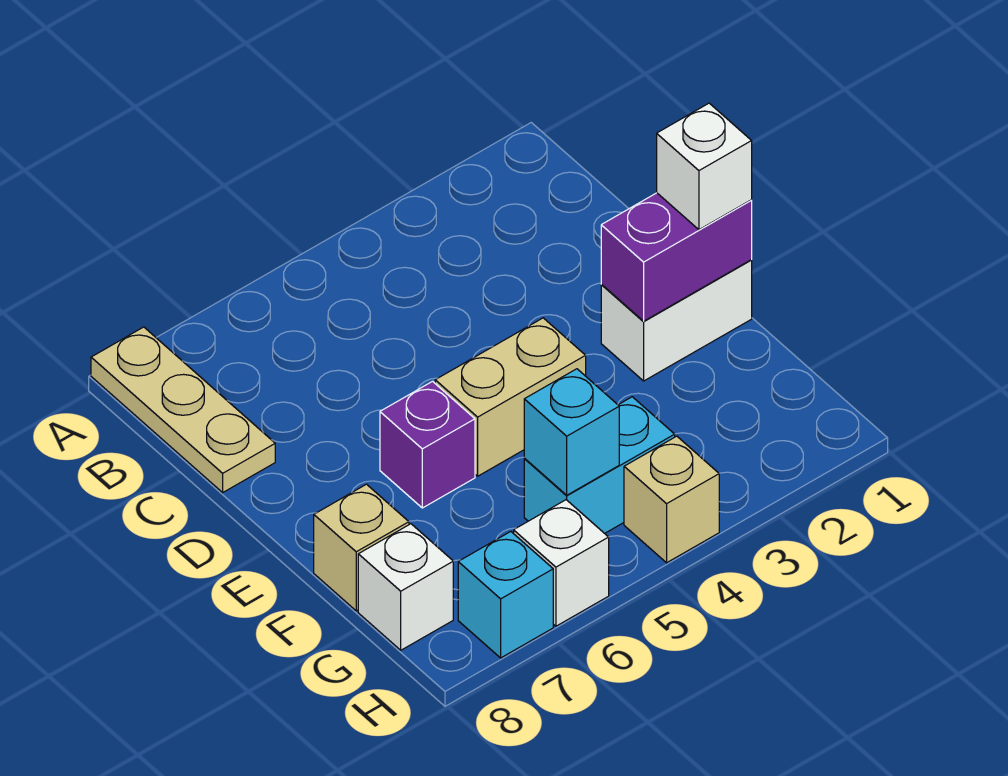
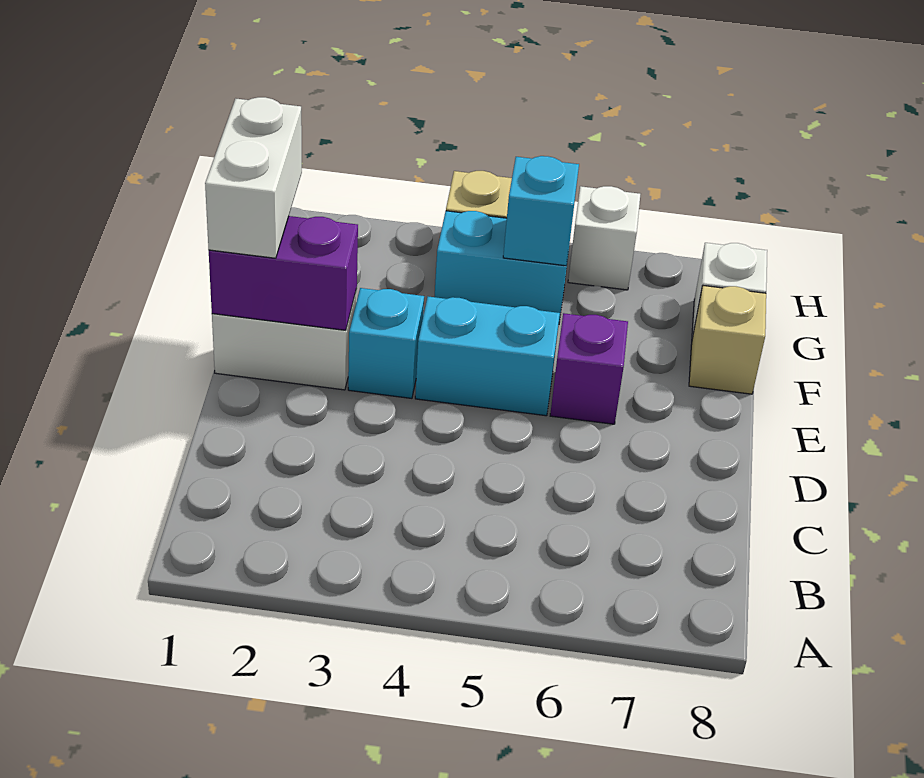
tan 1x3 plate [91,327,275,492] -> none
white 1x1 brick [657,103,752,230] -> white 1x2 brick [205,97,302,258]
tan 1x2 brick [435,318,586,476] -> cyan 1x2 brick [415,296,560,416]
cyan 1x1 brick [458,532,553,658] -> cyan 1x1 brick moved to [348,288,424,398]

